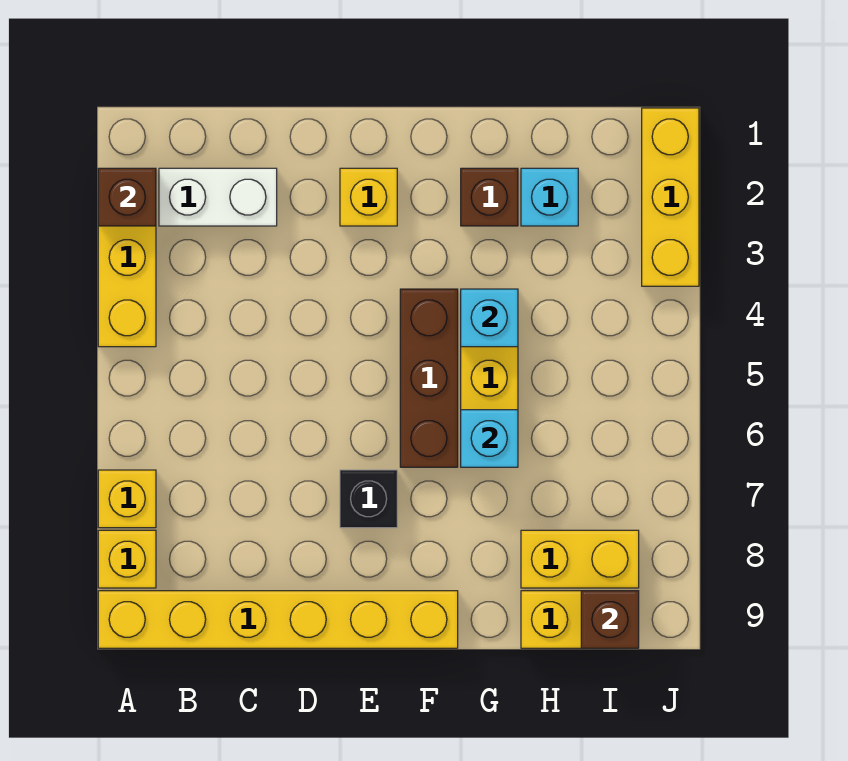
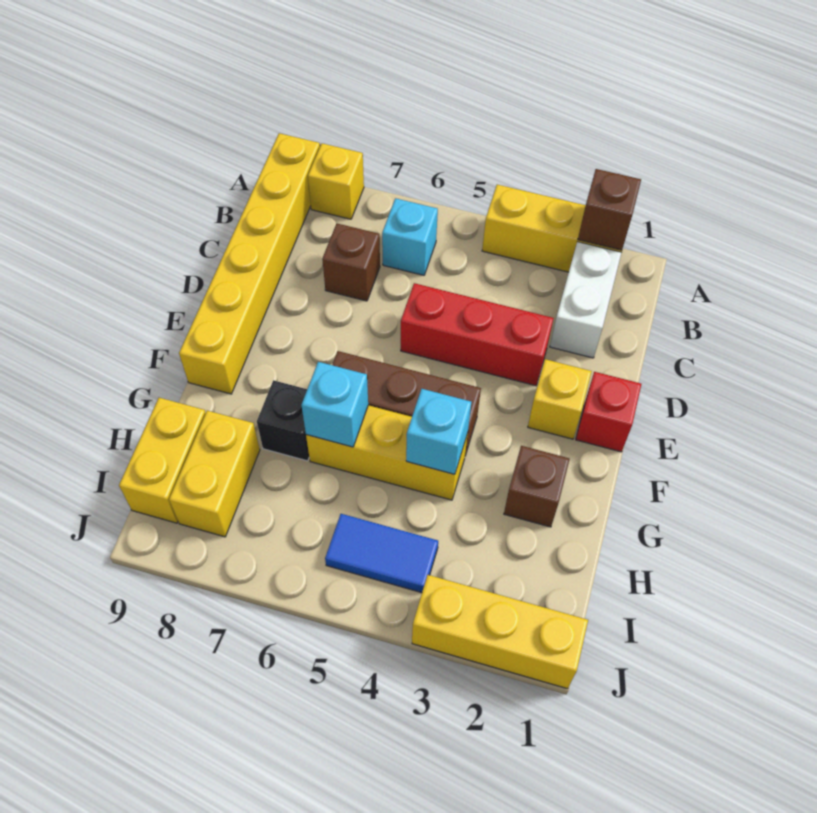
yellow 1x1 brick [98,470,156,528] -> none
none -> red 1x3 brick [401,283,554,386]
none -> red 1x1 brick [576,372,641,452]
black 1x1 brick [340,470,397,528] -> black 1x1 brick moved to [257,380,309,461]
cyan 1x1 brick [521,168,578,226] -> cyan 1x1 brick moved to [382,198,438,275]
none -> blue 1x2 tile [325,514,438,593]
brown 1x1 brick [581,591,639,648] -> brown 1x1 brick moved to [322,223,380,301]

